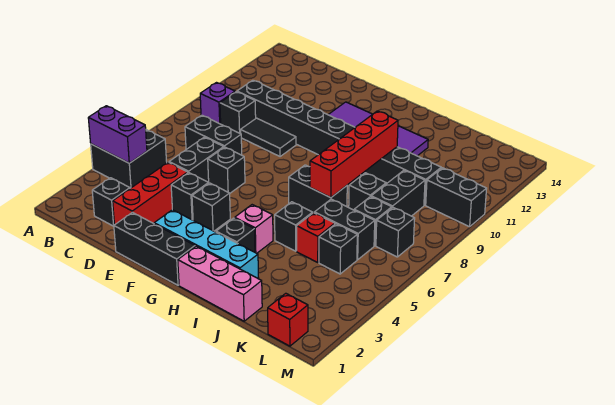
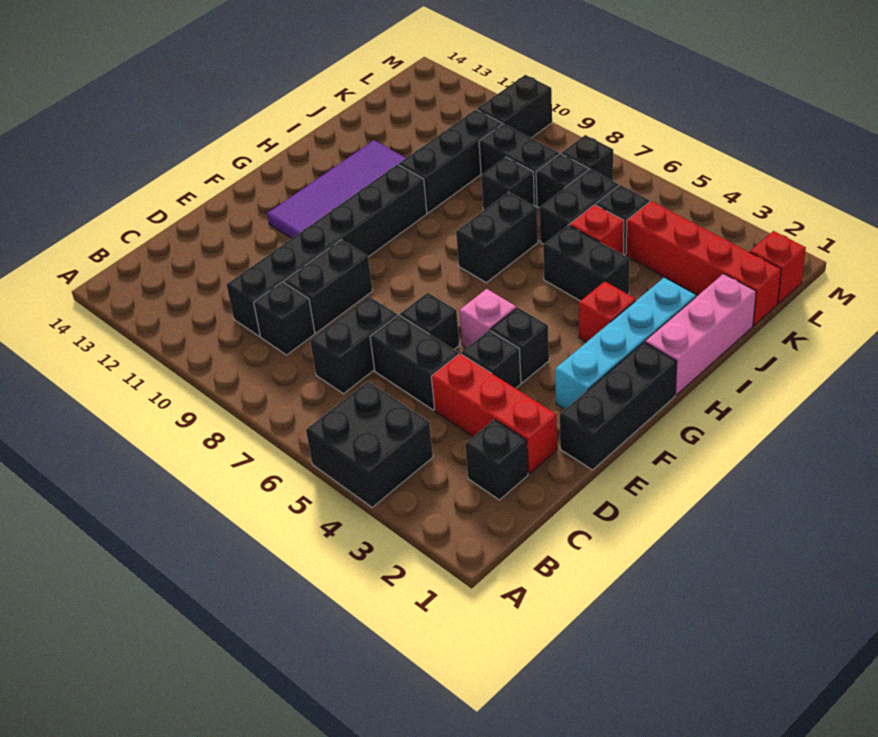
purple 1x2 brick [88,106,147,163] -> none
purple 1x1 brick [200,83,235,124] -> none
black 1x2 tile [240,118,296,157] -> black 1x2 brick [284,240,373,333]
black 1x1 brick [216,218,255,252] -> red 1x1 brick [579,281,636,342]
pink 1x1 brick [235,205,273,253] -> pink 1x1 brick moved to [459,289,516,348]
black 1x1 brick [275,202,313,251] -> black 1x2 brick [543,225,630,301]
red 1x4 brick [310,111,398,198] -> red 1x4 brick moved to [626,201,781,326]

